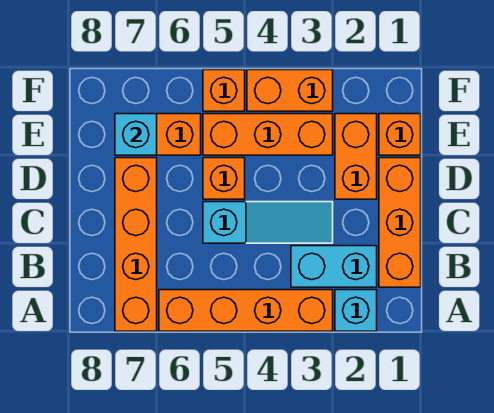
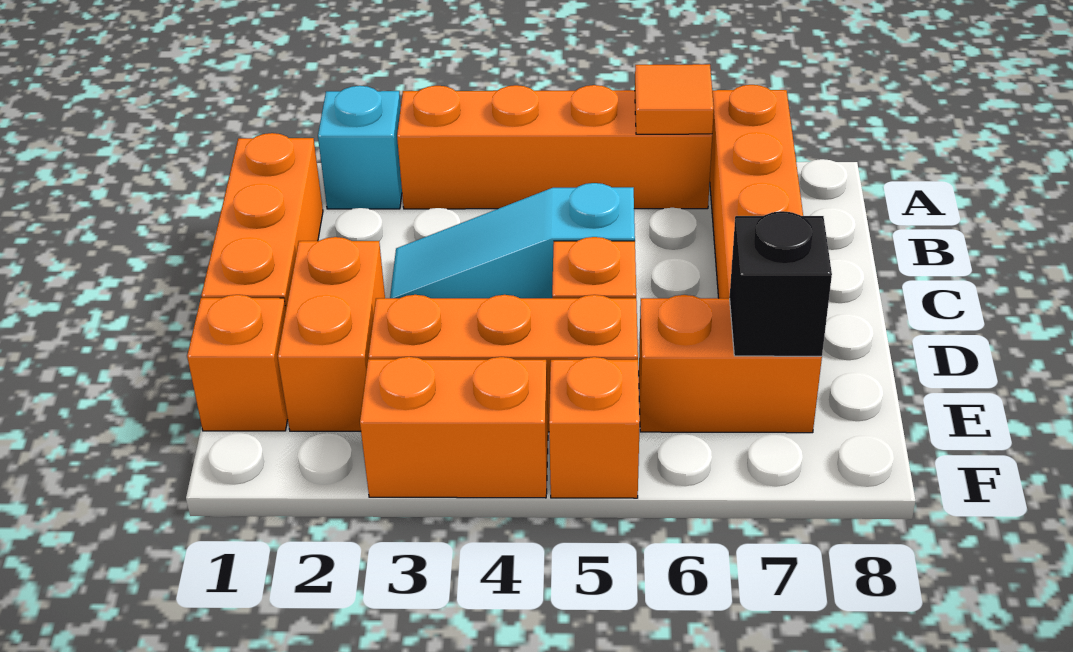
none -> orange 1x1 tile [635,64,714,134]
cyan 1x2 brick [291,246,377,287] -> none
cyan 1x1 brick [115,114,157,155] -> black 1x1 brick [729,211,832,356]

